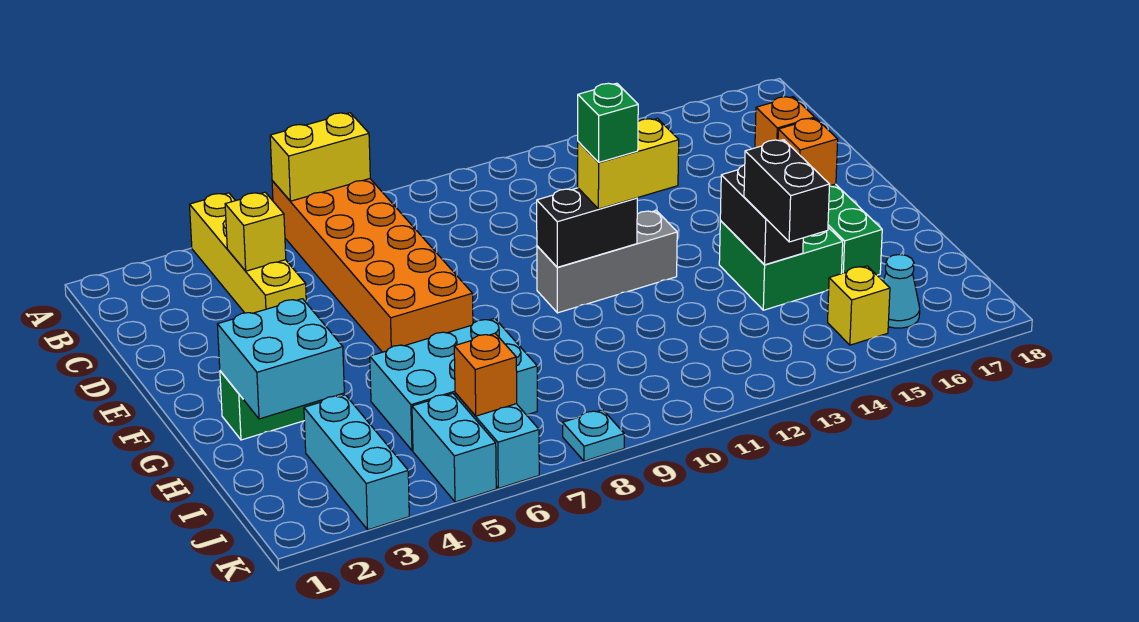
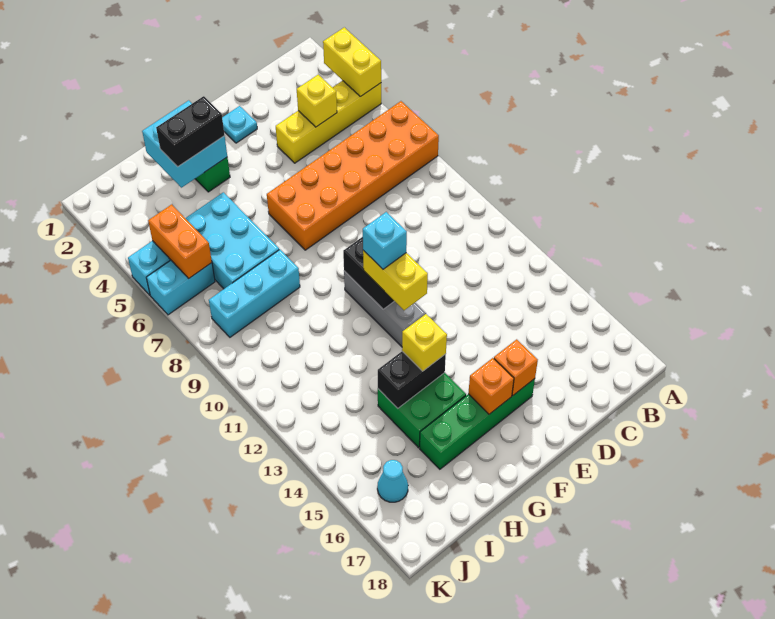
yellow 1x2 brick [270,113,370,201] -> yellow 1x2 brick moved to [323,27,381,97]
green 1x1 brick [578,83,638,162] -> cyan 1x1 brick [363,212,407,269]
black 1x2 brick [744,140,830,242] -> black 1x2 brick moved to [156,96,225,167]
cyan 1x3 brick [304,395,409,530] -> cyan 1x3 brick moved to [209,250,300,337]
orange 1x1 brick [454,333,517,416] -> orange 1x2 brick [148,204,212,278]
yellow 1x1 brick [828,266,890,345] -> yellow 1x1 brick moved to [402,314,447,371]
cyan 1x1 plate [563,410,624,461] -> cyan 1x1 plate moved to [222,106,257,143]

